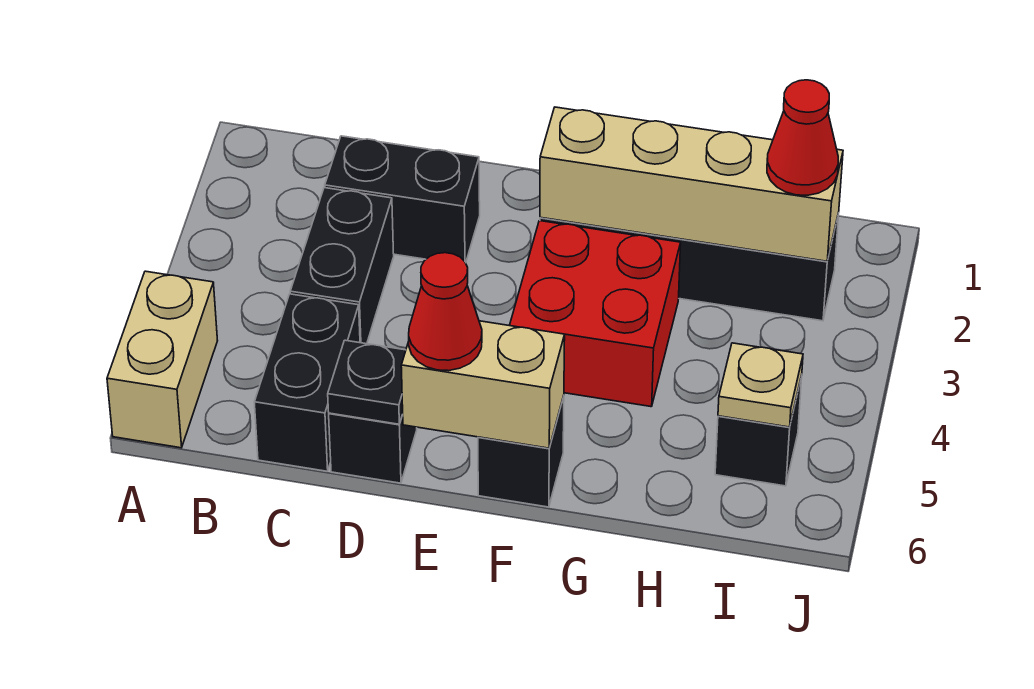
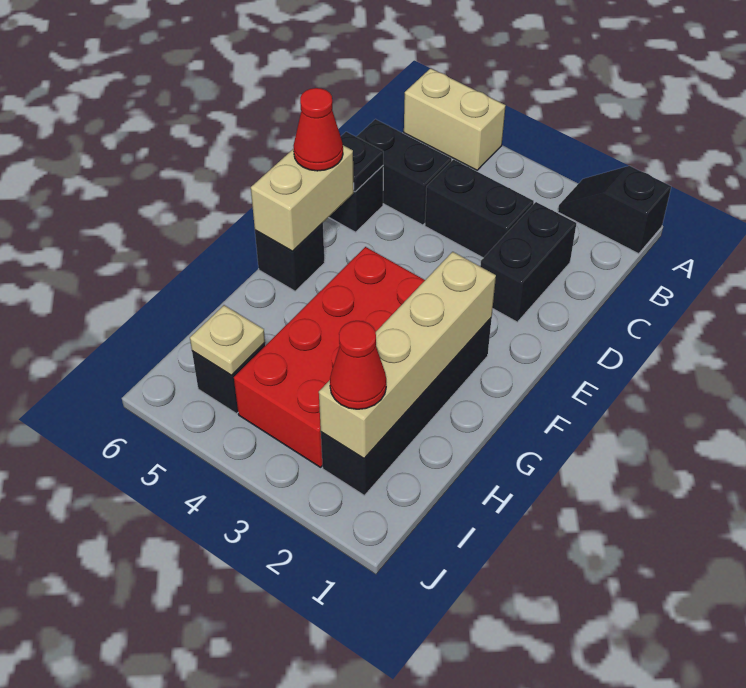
none -> black 1x2 slope [558,166,671,254]
red 2x2 brick [509,221,681,407] -> red 2x4 brick [234,247,425,467]

